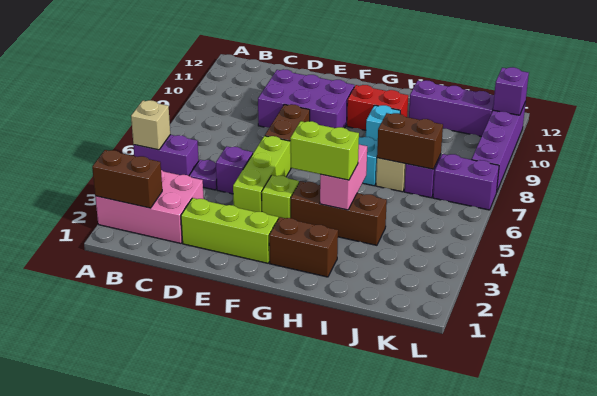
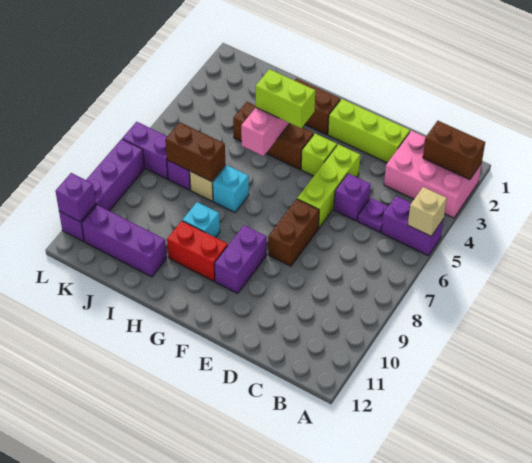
purple 2x3 brick [258,69,354,128] -> purple 1x2 brick [214,225,267,294]

